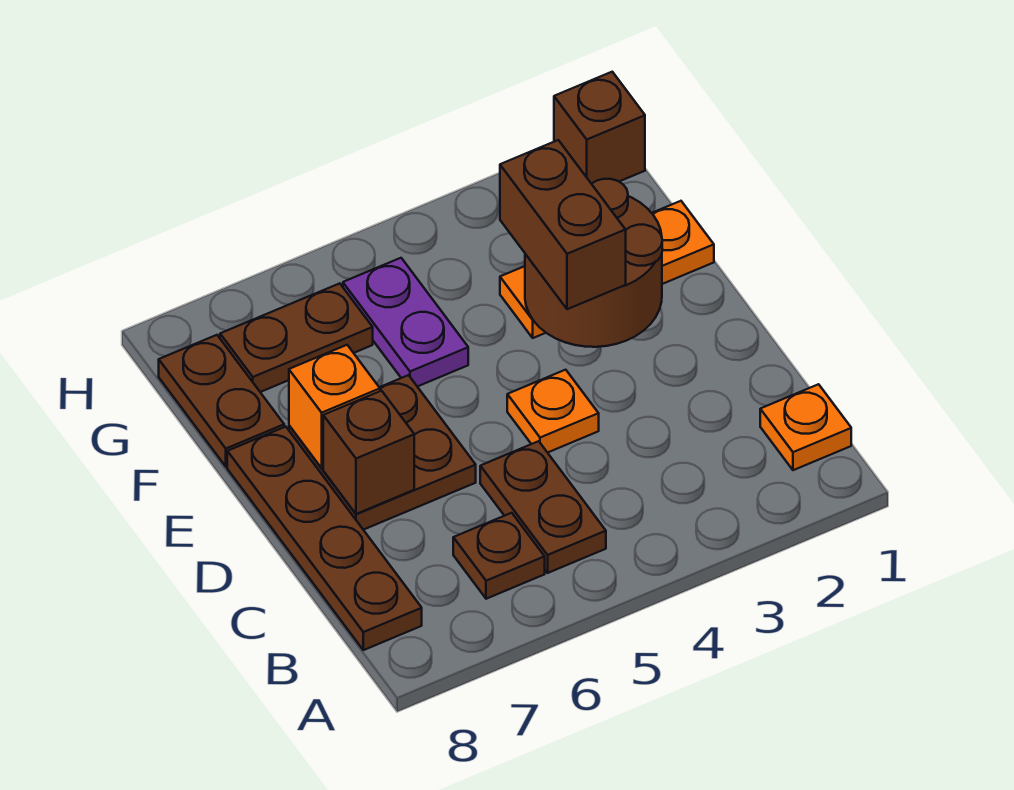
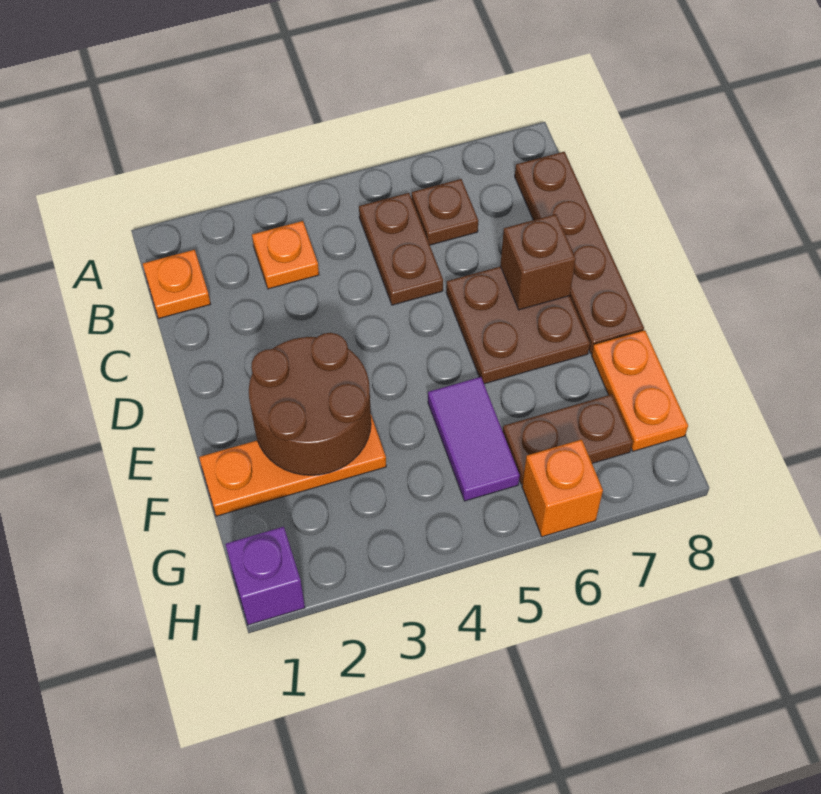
orange 1x1 plate [507,370,599,453] -> orange 1x1 plate moved to [252,221,319,289]
brown 1x2 brick [500,140,626,309] -> none
orange 1x1 brick [289,345,380,468] -> orange 1x1 brick moved to [522,439,603,537]
purple 1x2 plate [343,258,468,387] -> purple 1x2 tile [428,377,520,501]
brown 1x2 plate [159,335,284,467] -> orange 1x2 plate [592,330,688,451]
brown 1x1 brick [554,72,645,184] -> purple 1x1 brick [225,527,305,625]

